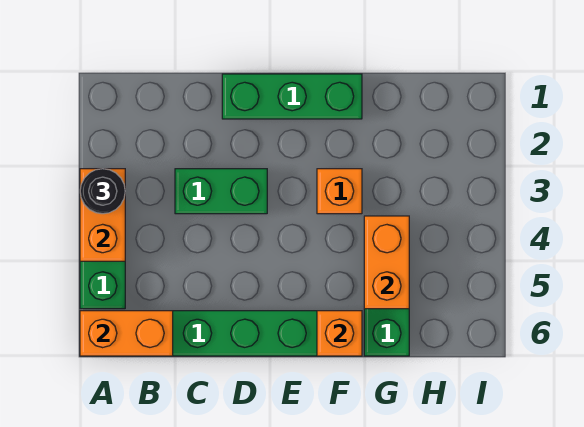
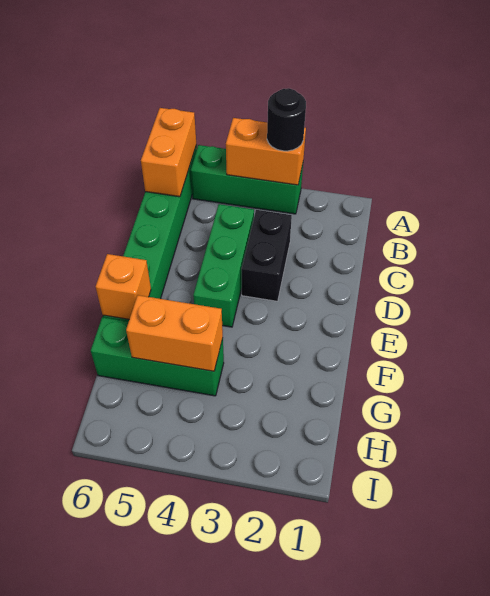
green 1x2 brick [175,169,267,214] -> black 1x2 brick [242,210,292,301]
green 1x3 brick [222,74,362,119] -> green 1x3 brick moved to [193,204,254,327]
orange 1x1 brick [317,169,362,214] -> none

